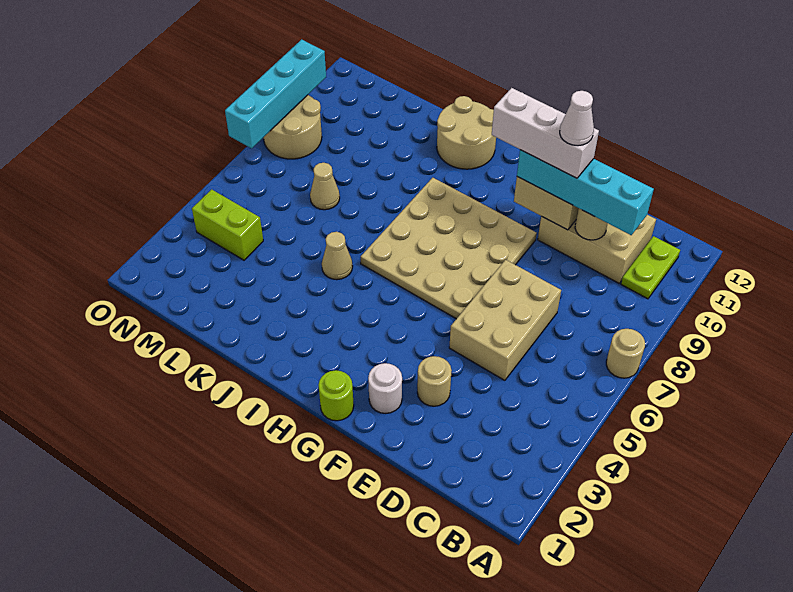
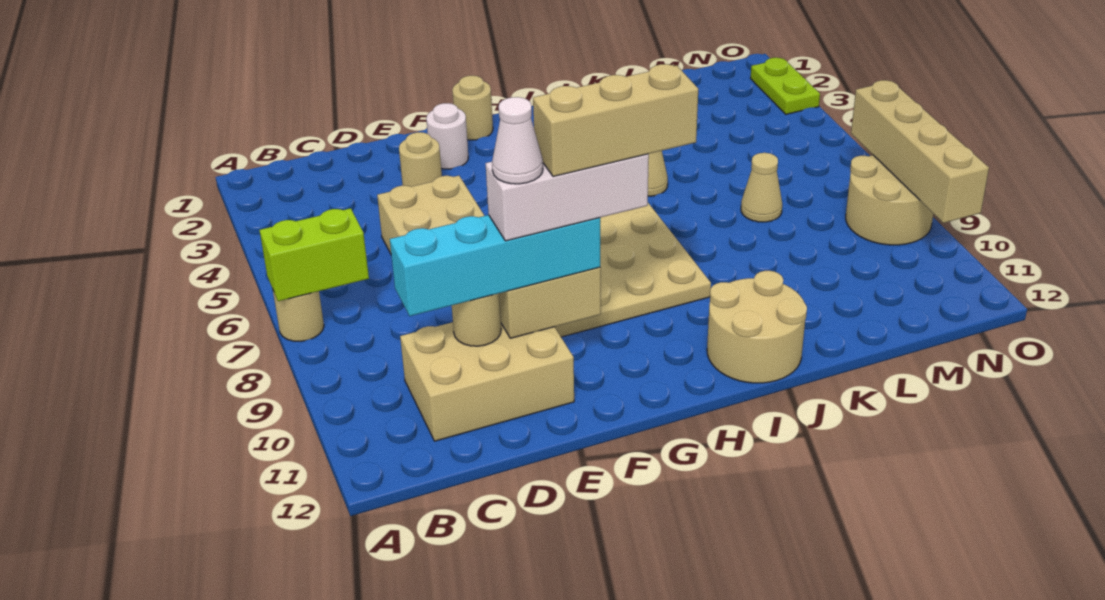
lime 1x2 plate [621,236,680,299] -> lime 1x2 plate moved to [750,58,820,114]
none -> tan 1x3 brick [533,64,698,177]
lime 1x1 round brick [318,370,354,421] -> tan 1x1 round brick [452,76,493,140]
lime 1x2 brick [192,189,263,260] -> lime 1x2 brick moved to [260,208,369,301]
cyan 1x4 brick [225,39,326,148] -> tan 1x4 brick [851,80,989,223]

